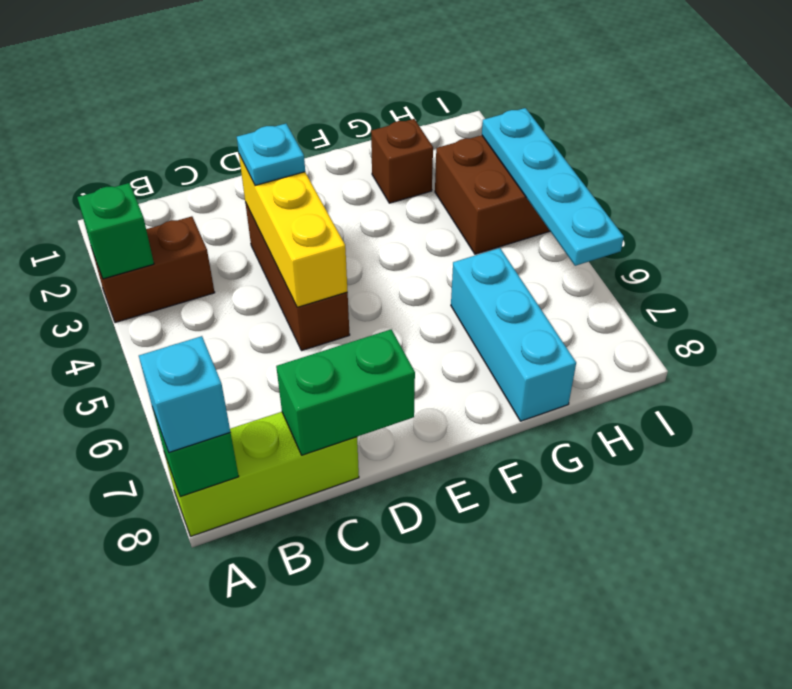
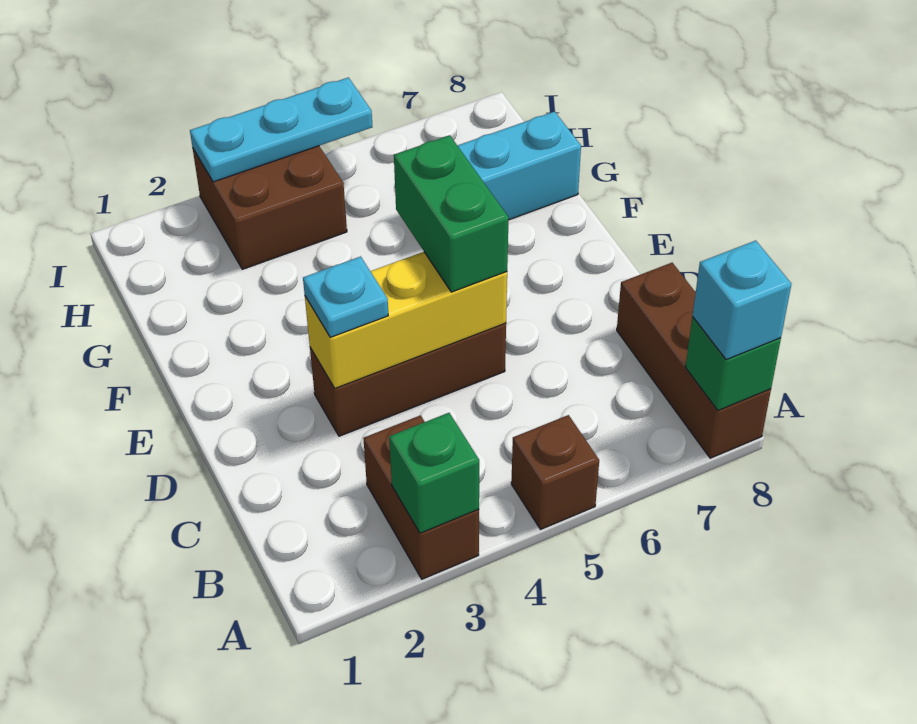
lime 1x3 brick [165,412,359,536] -> brown 1x3 brick [617,263,771,458]
green 1x2 brick [276,330,415,455] -> green 1x2 brick moved to [394,135,509,292]
brown 1x1 brick [371,119,433,203] -> brown 1x1 brick moved to [511,415,599,530]
cyan 1x4 plate [482,108,624,266] -> cyan 1x3 plate [190,77,372,182]

